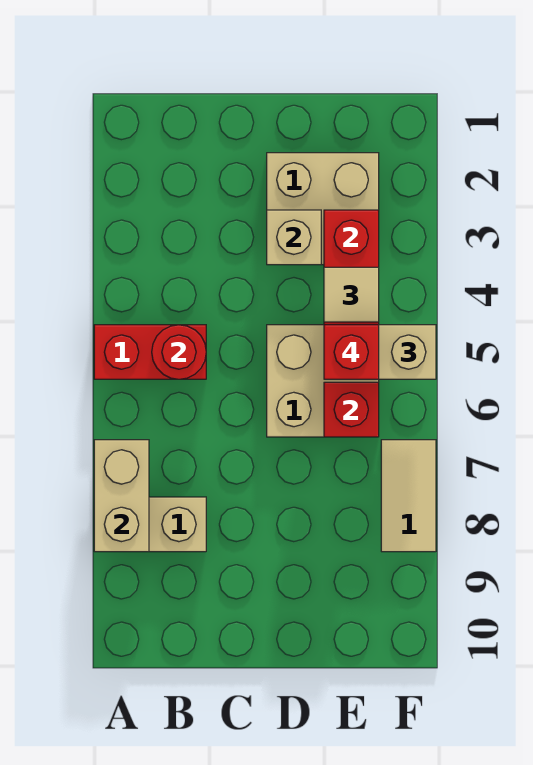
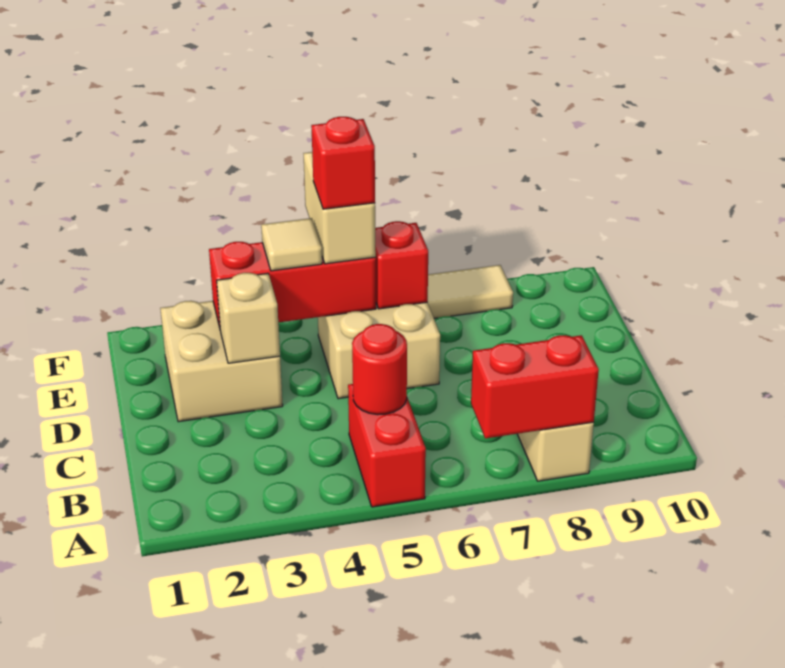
tan 1x2 brick [94,440,149,552] -> red 1x2 brick [471,335,599,438]

